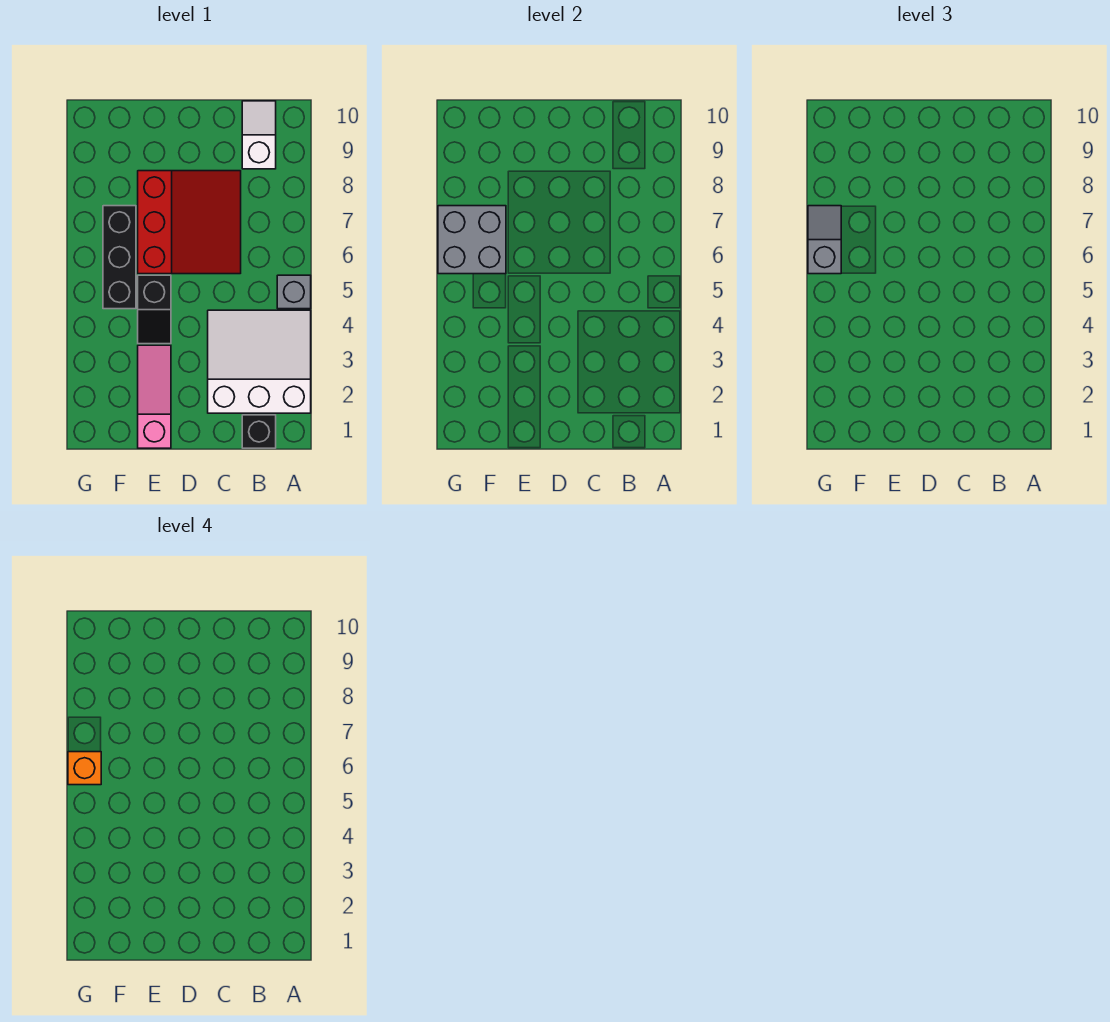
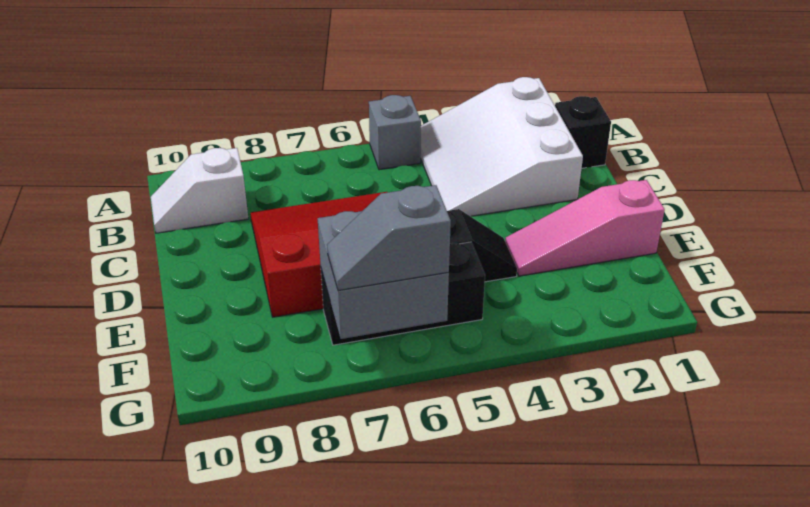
orange 1x1 brick [68,752,101,785] -> none

